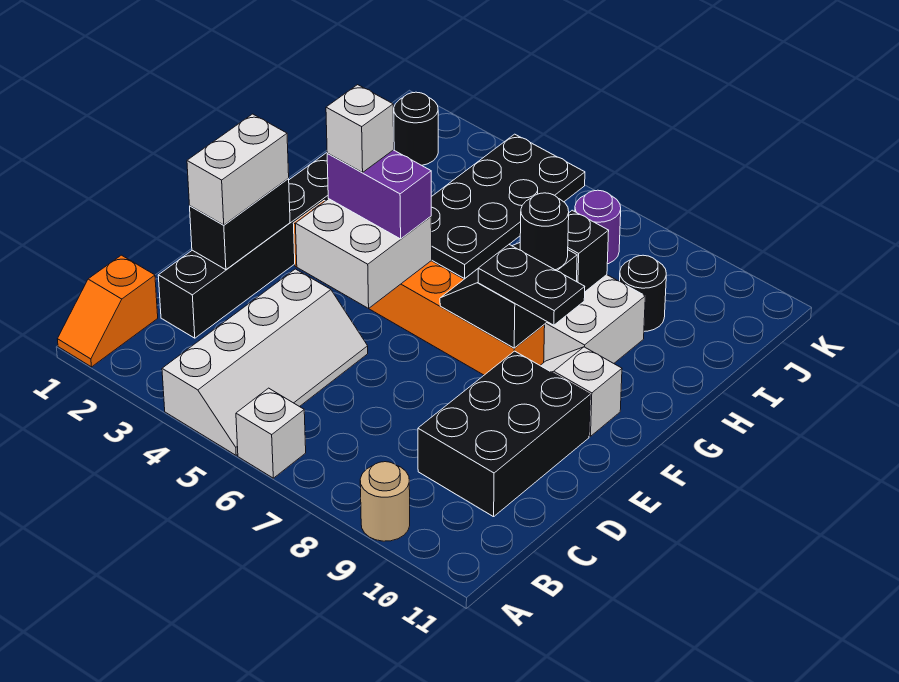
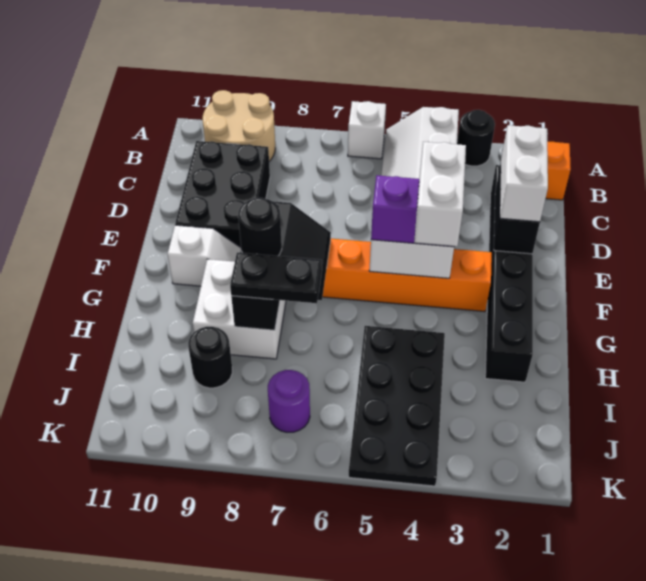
tan 1x1 round brick [360,462,410,541] -> tan 2x2 round brick [202,90,275,162]
white 1x1 brick [326,85,394,172] -> white 1x2 brick [414,142,466,246]
black 1x2 plate [478,245,585,325] -> black 1x2 plate moved to [230,252,322,303]
black 1x1 round brick [394,92,438,165] -> black 1x1 round brick moved to [457,110,495,166]

